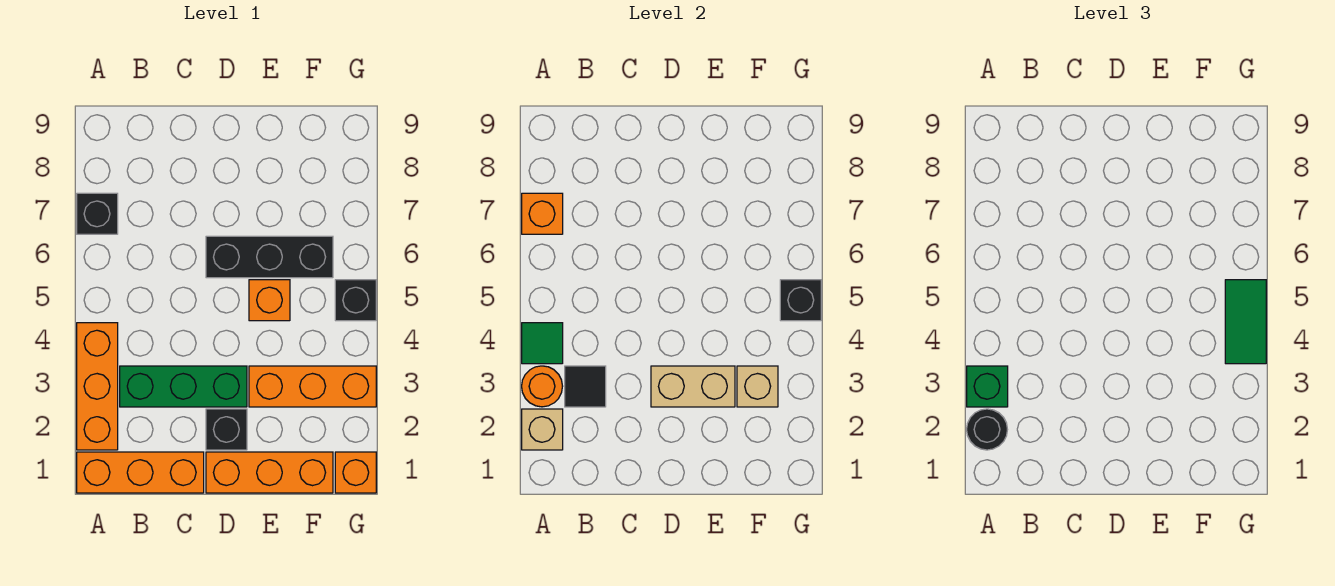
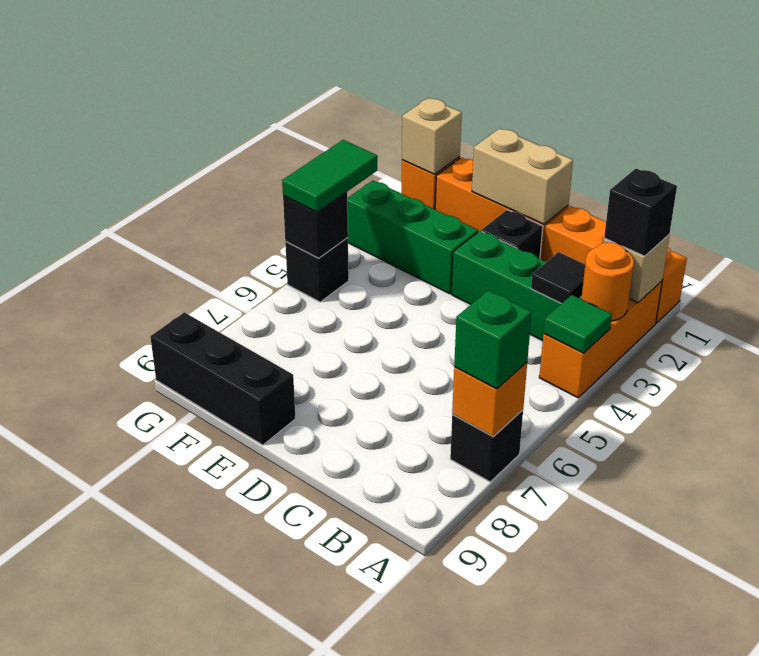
black 1x1 round brick [967,409,1008,450] -> black 1x1 brick [604,169,677,256]
green 1x1 brick [967,366,1008,407] -> green 1x1 brick moved to [454,290,532,389]
tan 1x2 brick [651,366,735,407] -> tan 1x2 brick moved to [472,129,573,224]
black 1x3 brick [206,236,333,278] -> black 1x3 brick moved to [150,312,296,445]
orange 1x3 brick [249,366,376,407] -> green 1x3 brick [347,181,478,294]
orange 1x1 brick [249,280,290,321] -> none
tan 1x1 brick [737,366,778,407] -> tan 1x1 brick moved to [402,98,462,174]

